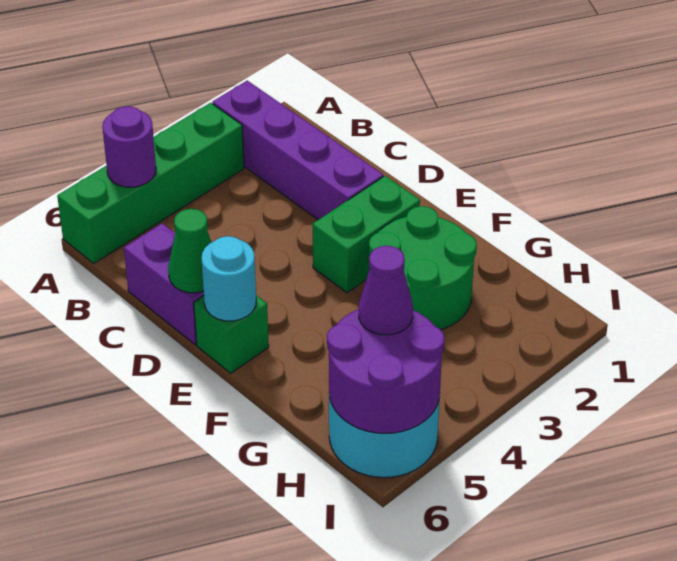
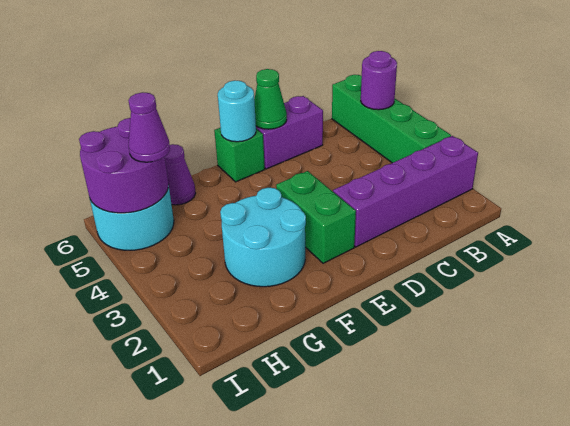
green 2x2 round brick [369,206,477,330] -> cyan 2x2 round brick [220,188,306,287]
none -> purple 1x1 cone [165,144,196,205]

